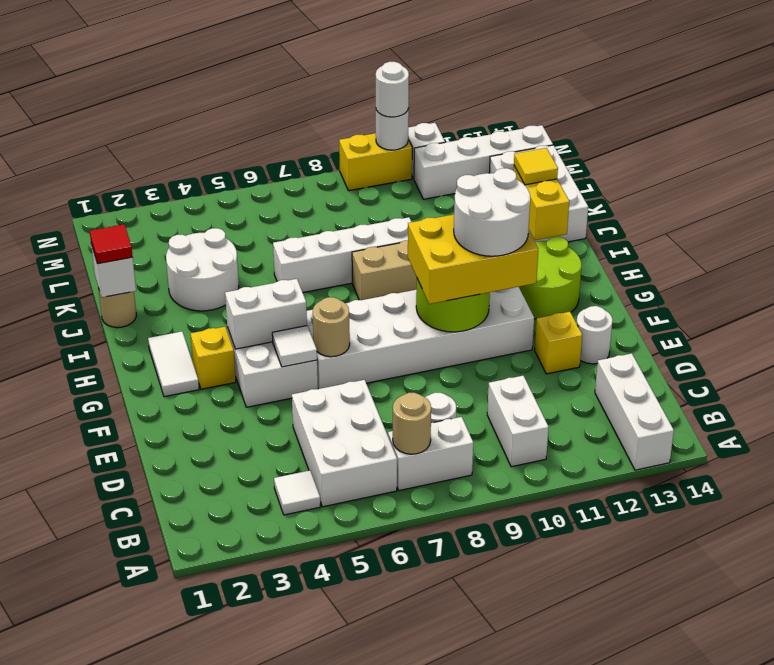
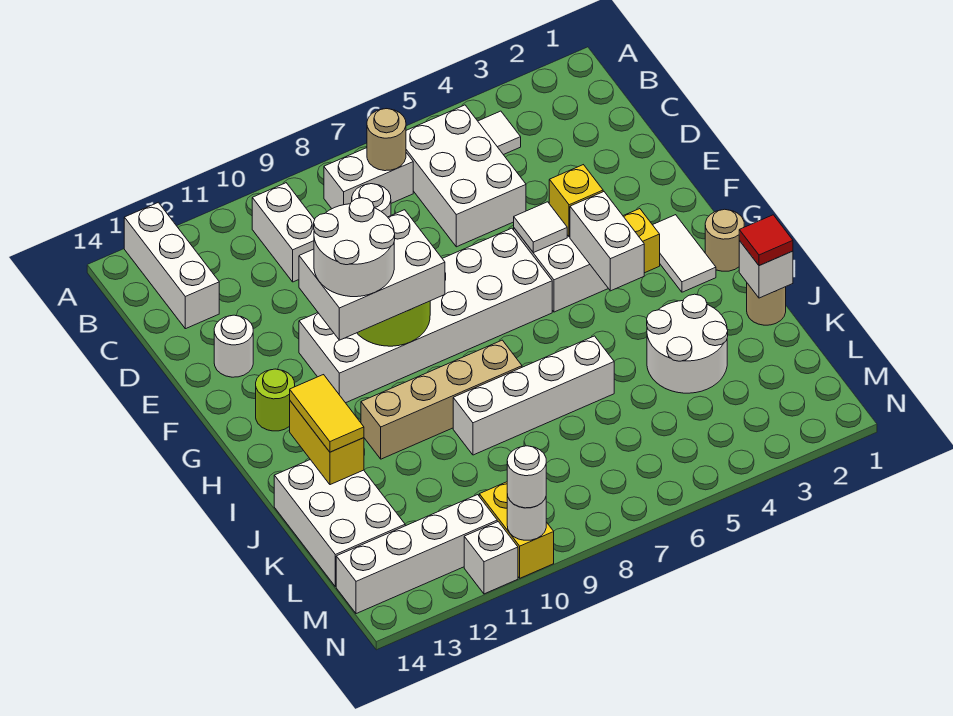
yellow 1x1 brick [535,312,582,374] -> yellow 1x1 brick moved to [549,165,603,237]
tan 1x1 round brick [313,297,350,357] -> tan 1x1 round brick moved to [705,209,744,271]
yellow 2x3 brick [408,214,538,304] -> white 2x3 brick [299,210,445,340]
white 1x2 brick [225,279,307,349] -> white 1x2 brick turned to [570,192,644,291]
lime 2x2 round brick [519,237,582,319] -> lime 1x1 round brick [256,369,295,431]
yellow 1x1 tile [514,148,558,185] -> yellow 1x2 tile [290,375,364,452]
yellow 1x2 brick [339,133,412,191] -> yellow 1x2 brick turned to [479,482,554,578]

